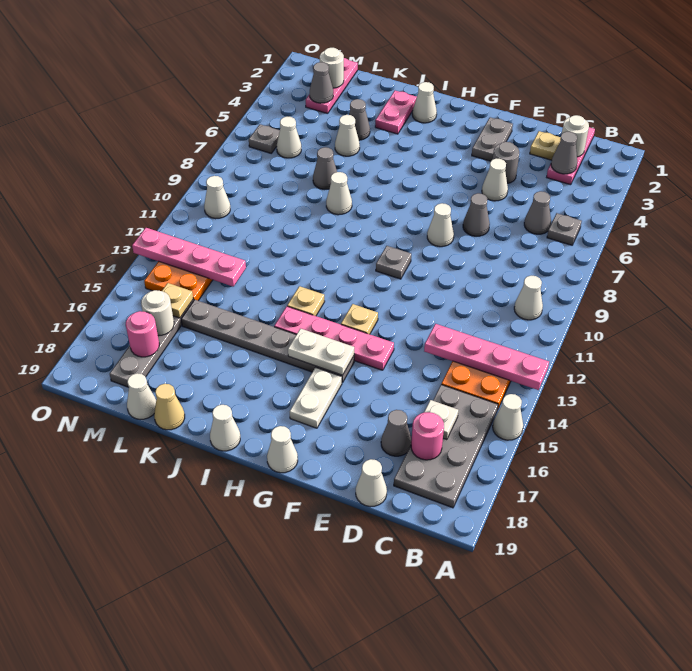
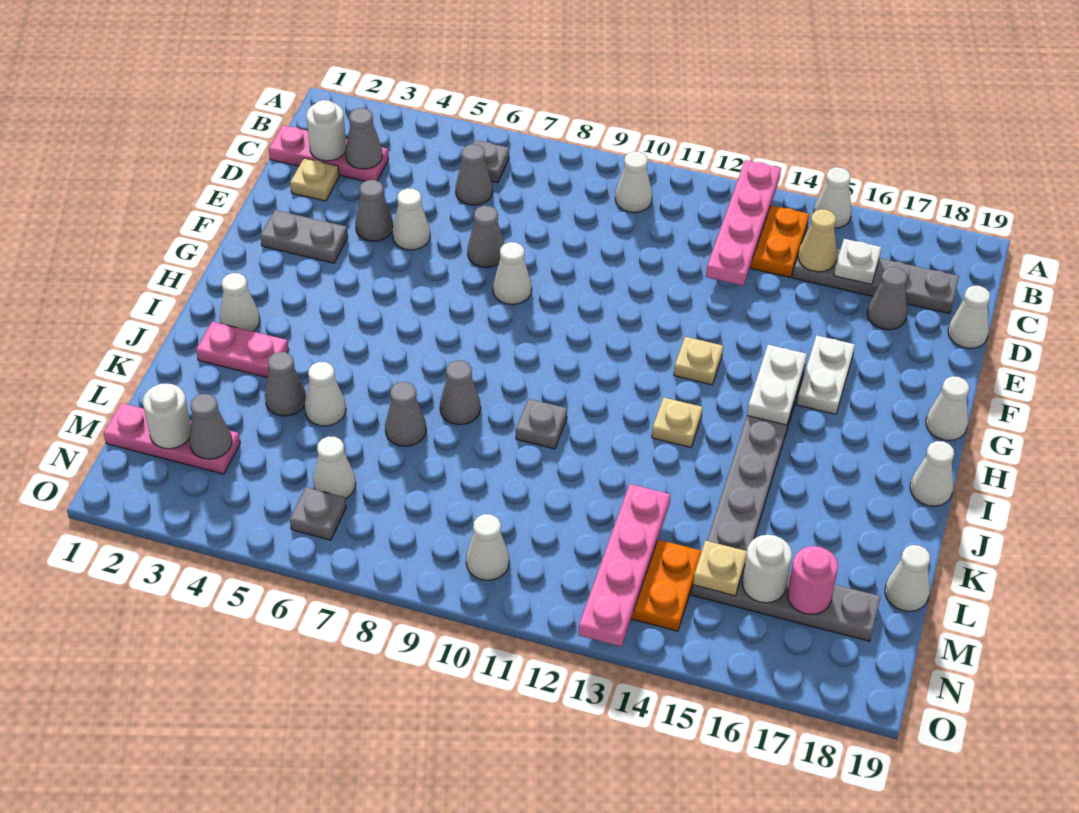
grey 2x4 plate [394,385,498,508] -> grey 1x4 plate [793,249,959,314]
pink 1x1 round brick [411,412,444,460] -> none
grey 1x1 round brick [493,142,519,184] -> grey 1x1 cone [355,180,393,241]
pink 1x4 plate [274,306,394,370] -> none
grey 1x1 plate [376,246,411,279] -> grey 1x1 plate moved to [516,399,567,449]
white 1x2 plate [290,367,342,428] -> white 1x2 plate turned to [797,335,855,414]
white 1x1 cone [326,172,352,215] -> grey 1x1 cone [440,361,481,425]
tan 1x1 cone [154,384,185,430] -> tan 1x1 cone moved to [798,209,837,272]

